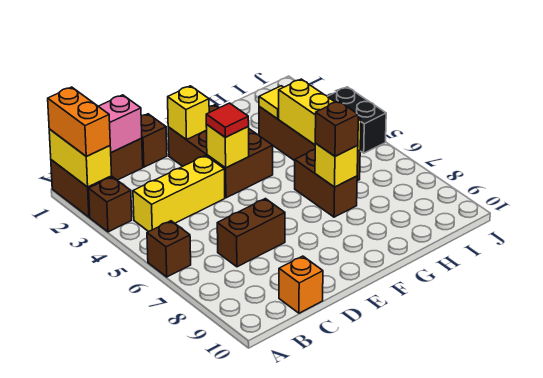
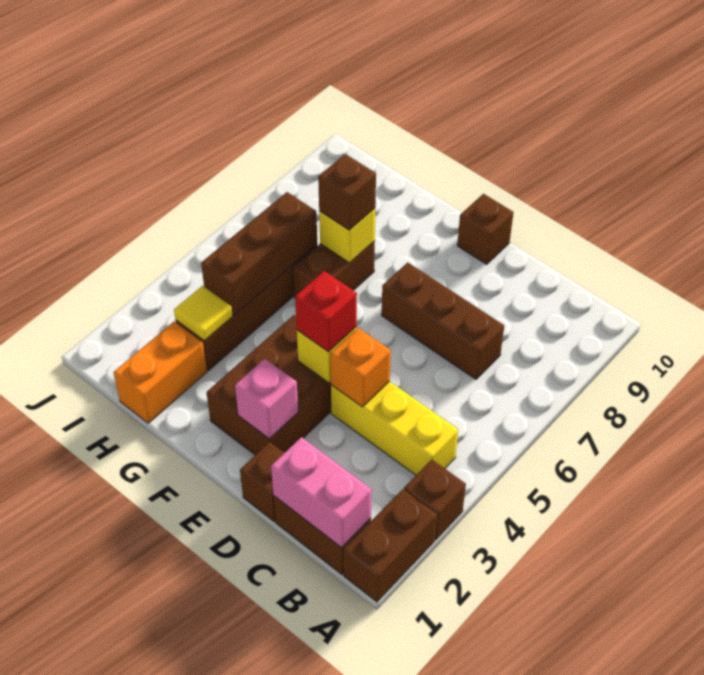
yellow 1x2 brick [49,129,112,187] -> none
orange 1x2 brick [48,87,110,156] -> orange 1x2 brick moved to [114,322,207,423]
brown 1x1 brick [147,221,191,277] -> brown 1x1 brick moved to [457,194,514,264]
brown 1x2 brick [217,199,285,267] -> brown 1x3 brick [382,262,504,379]
orange 1x1 brick [279,256,323,313] -> orange 1x1 brick moved to [330,328,391,407]
yellow 1x1 brick [168,86,209,140] -> pink 1x1 brick [235,359,298,439]
red 1x1 tile [206,103,249,137] -> red 1x1 brick [295,271,357,352]
yellow 1x3 brick [279,79,361,151] -> brown 1x3 brick [201,192,317,315]
black 1x2 brick [327,87,386,153] -> none

